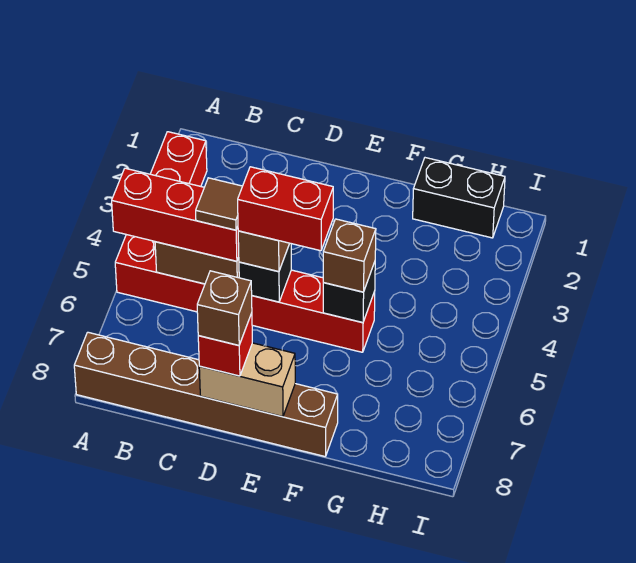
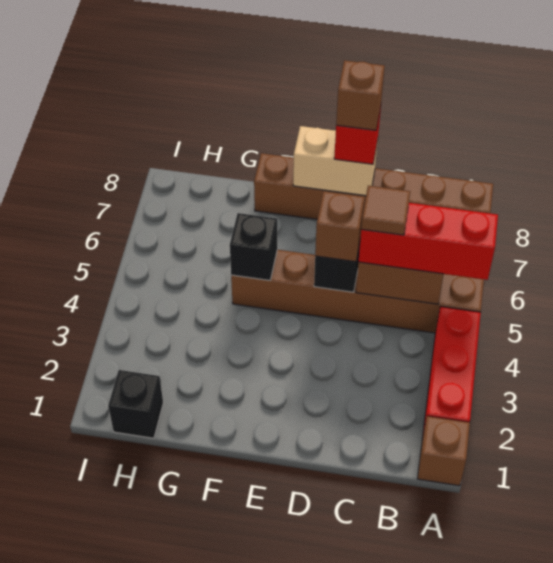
red 1x6 brick [115,235,375,352] -> brown 1x6 brick [231,250,484,333]
red 1x2 brick [238,167,333,251] -> none
brown 1x1 brick [323,219,376,292] -> brown 1x1 brick moved to [417,416,470,486]
black 1x2 brick [413,158,505,238] -> black 1x1 brick [108,370,163,438]

